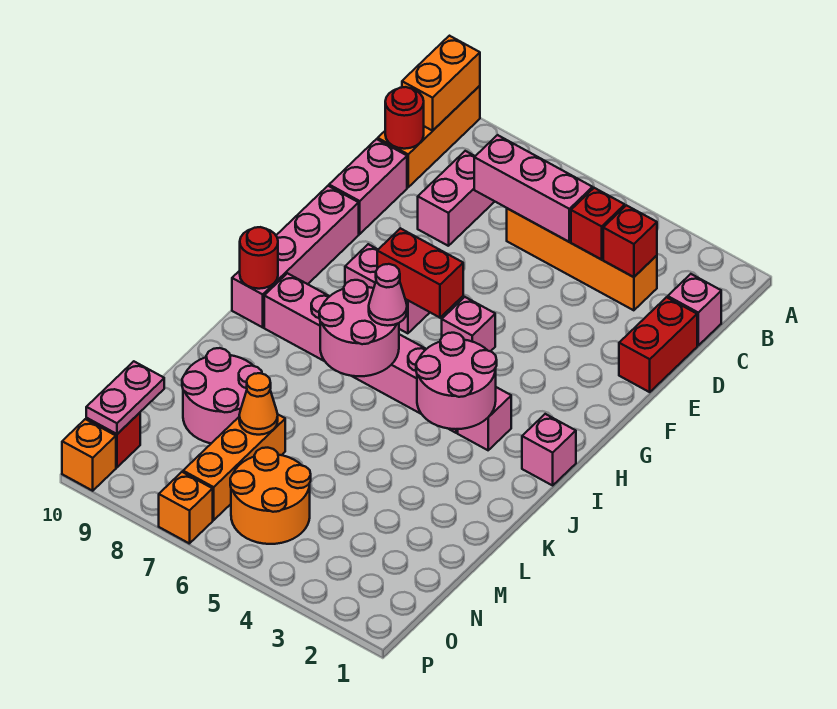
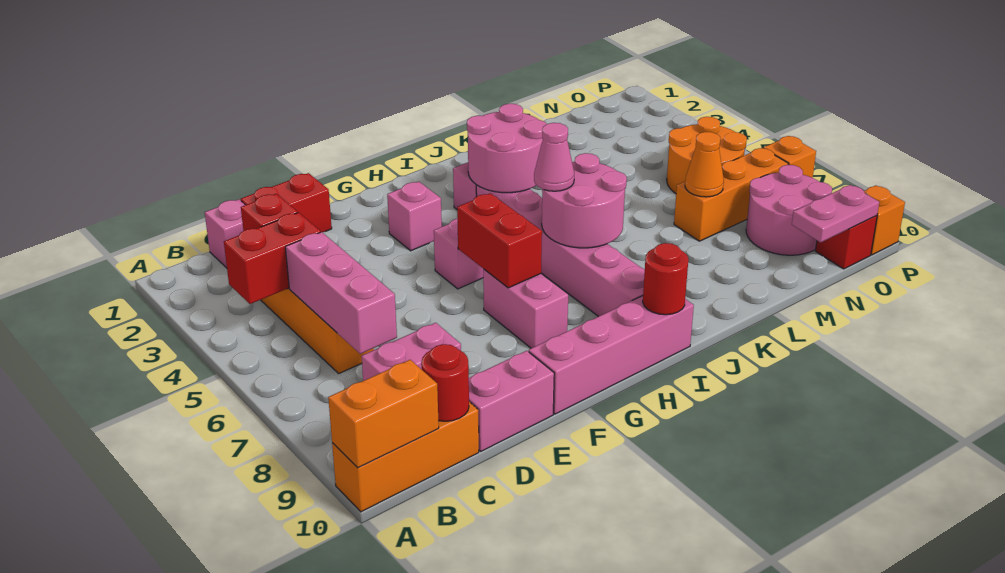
red 1x1 brick [571,188,625,260] -> red 1x2 brick [224,212,321,304]
pink 1x1 brick [522,414,576,485] -> pink 1x1 brick moved to [387,182,442,251]
pink 2x2 round brick [182,348,262,443] -> pink 2x2 round brick moved to [746,165,832,255]

